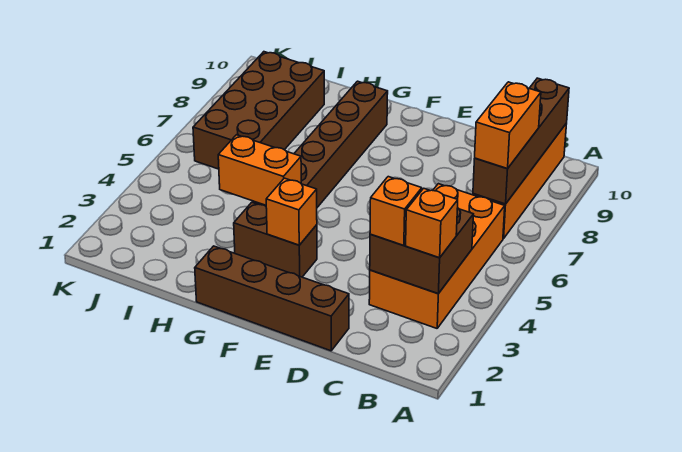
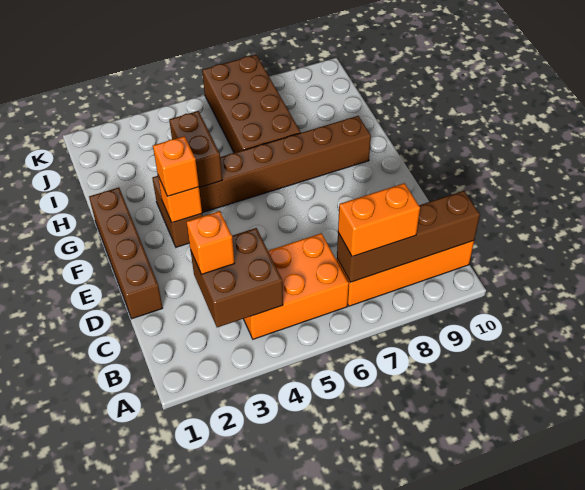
orange 2x4 brick [369,184,505,328] -> orange 2x3 brick [244,233,349,339]
orange 1x1 brick [406,188,458,258] -> orange 1x1 brick moved to [153,136,199,196]
orange 1x2 brick [218,135,301,205] -> brown 1x2 brick [169,111,222,188]
brown 2x4 brick [193,52,324,169] -> brown 2x4 brick turned to [202,55,301,153]

